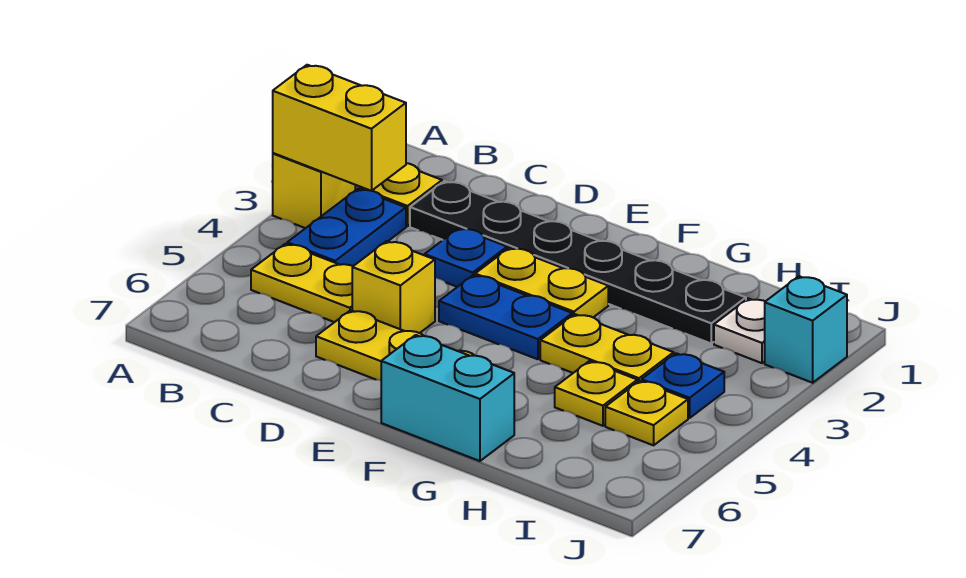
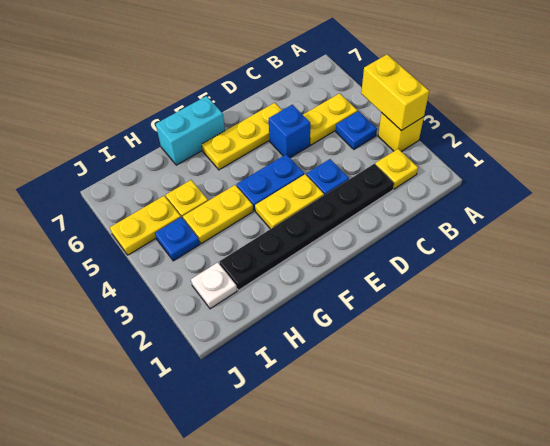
yellow 1x2 brick [273,65,406,191] -> yellow 1x2 brick turned to [361,54,429,131]
blue 1x2 plate [287,189,406,266] -> blue 1x1 plate [336,111,377,149]
yellow 1x1 brick [352,241,435,333] -> blue 1x1 brick [269,105,310,158]
yellow 1x1 plate [605,381,688,445] -> yellow 1x2 plate [110,196,181,255]
cyan 1x1 brick [765,276,847,383] -> none

